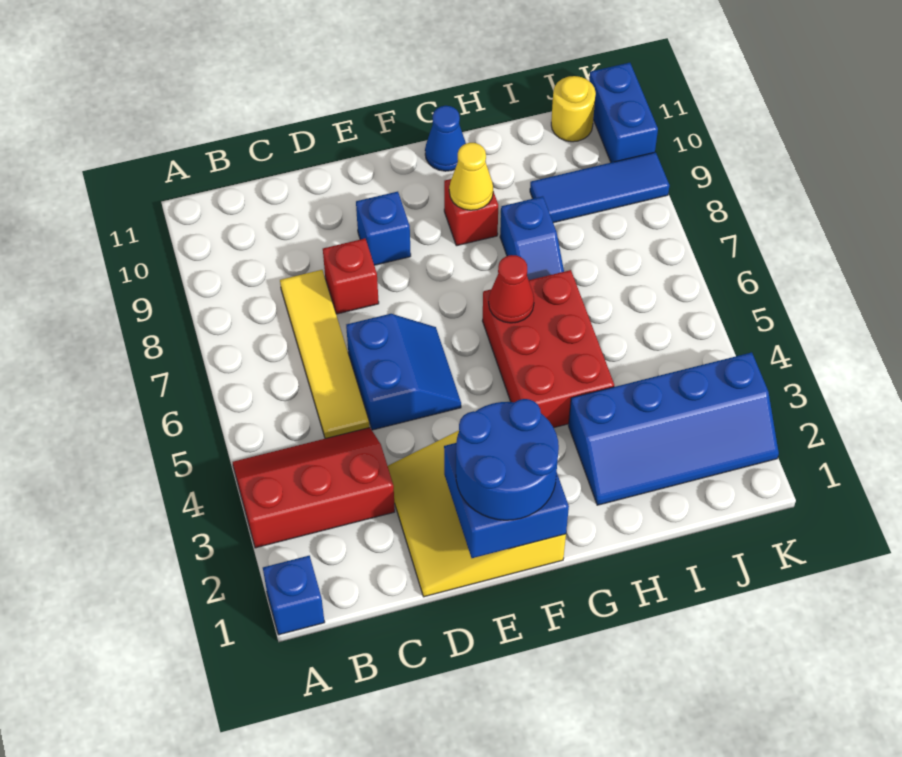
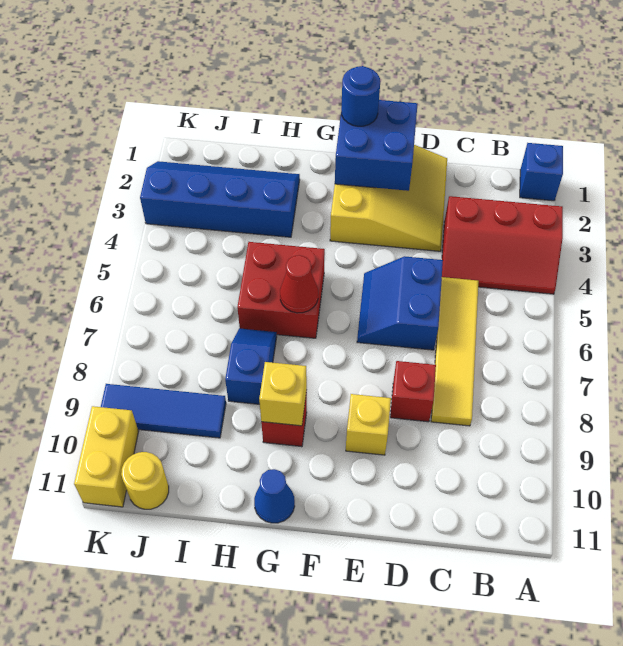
blue 2x2 round brick [456,399,559,520] -> blue 1x1 round brick [341,66,380,126]
blue 1x1 brick [356,192,411,265] -> yellow 1x1 brick [346,394,391,455]
red 2x3 brick [483,270,614,428] -> red 2x2 brick [237,242,325,338]
yellow 1x1 cone [449,143,493,210] -> yellow 1x1 brick [259,362,307,426]
blue 1x2 brick [589,63,658,162] -> yellow 1x2 brick [74,406,139,507]

